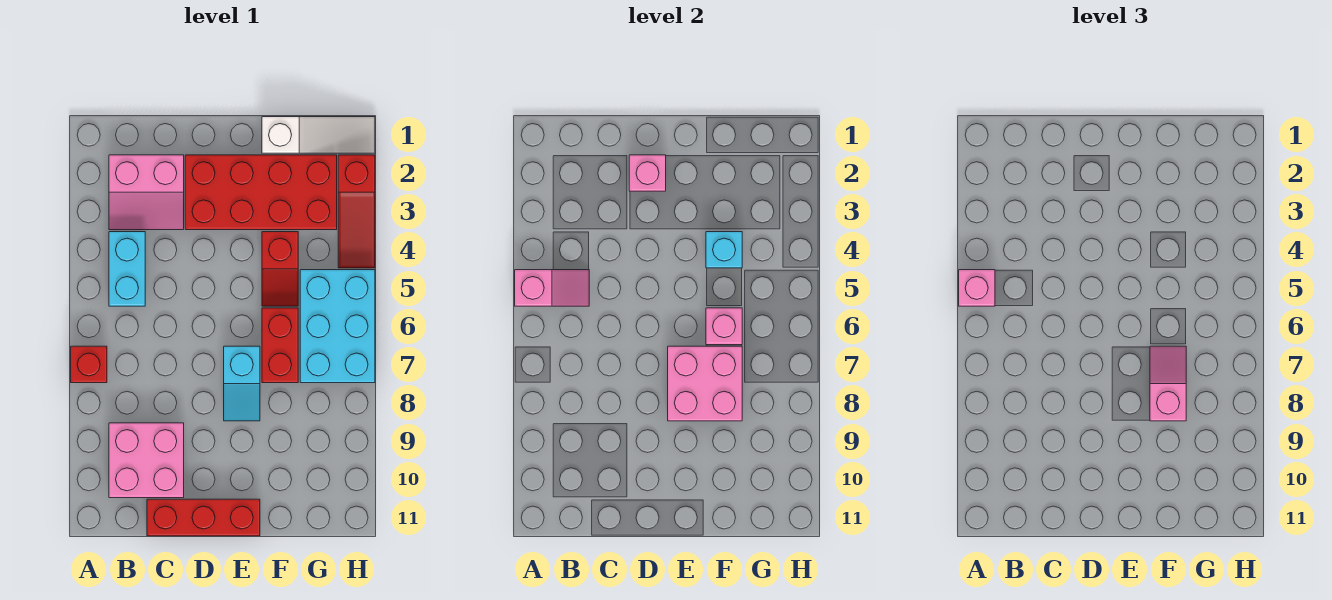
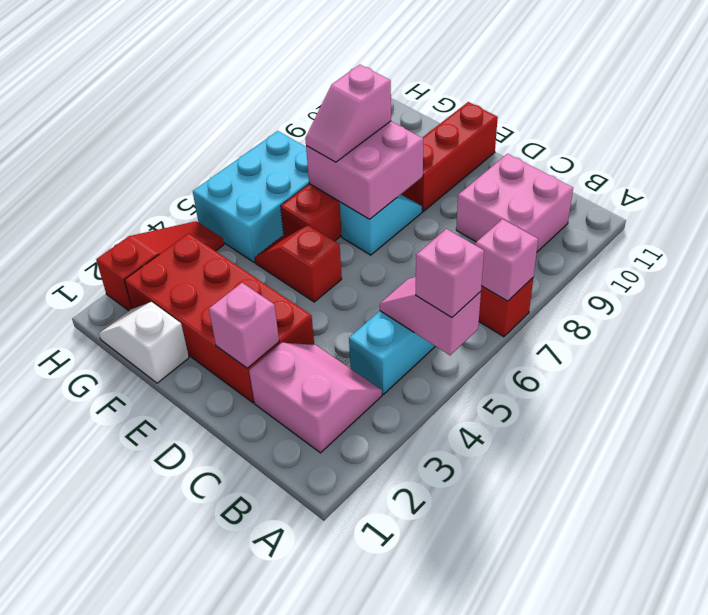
red 1x3 brick [147,499,260,536] -> red 1x3 brick turned to [402,102,498,211]
white 1x3 slope [262,117,375,153] -> white 1x2 slope [99,302,189,383]
red 1x2 slope [262,232,298,306] -> red 1x2 slope turned to [255,225,342,302]
cyan 1x1 brick [706,232,742,268] -> none
pink 1x1 brick [706,308,742,345] -> pink 1x1 brick moved to [475,219,538,301]

